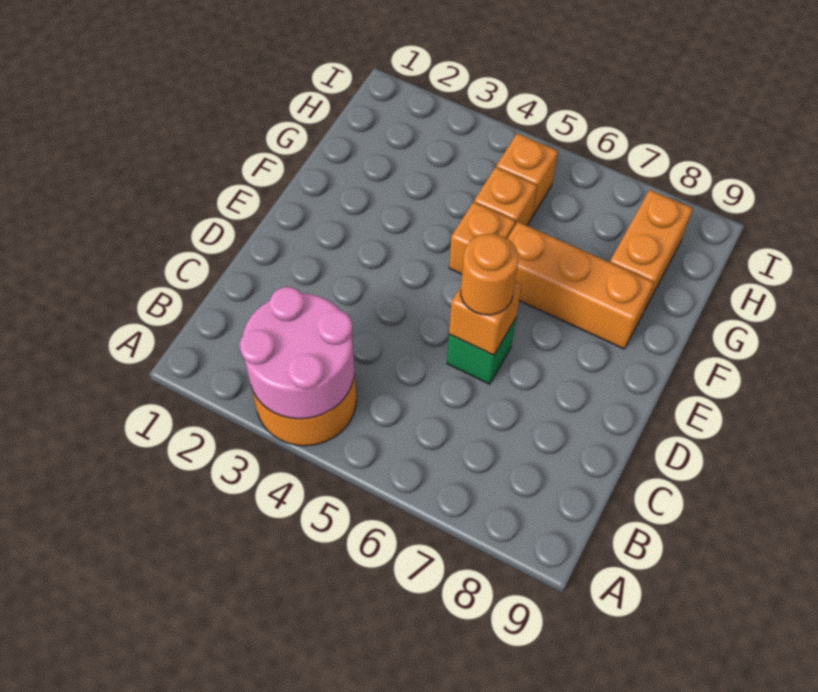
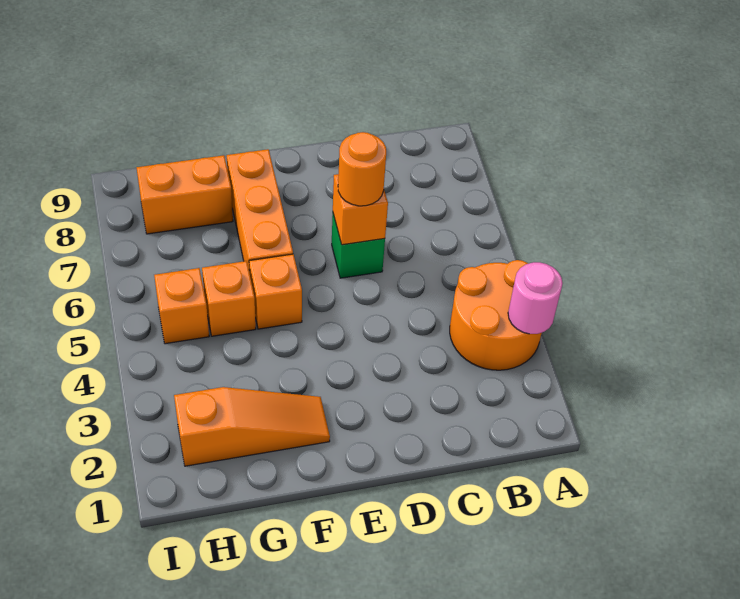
pink 2x2 round brick [240,287,354,419] -> pink 1x1 round brick [508,262,563,334]
none -> orange 1x3 slope [174,387,330,466]

